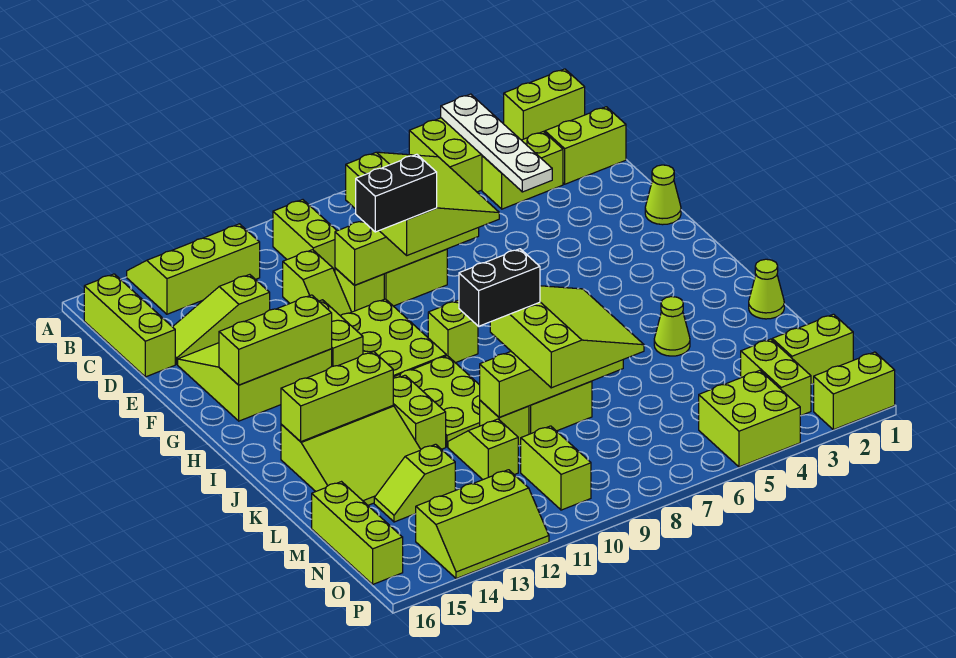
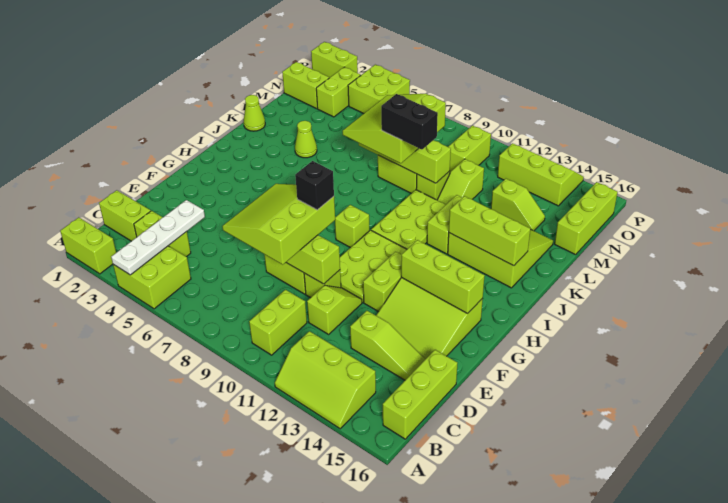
lime 1x1 cone [645,165,681,225] -> none
black 1x2 brick [356,154,437,232] -> black 1x1 brick [295,161,334,210]

